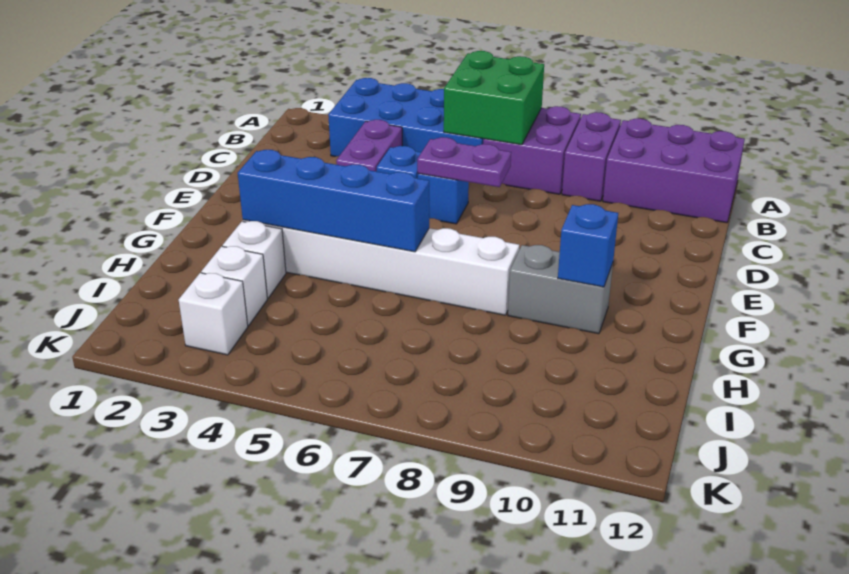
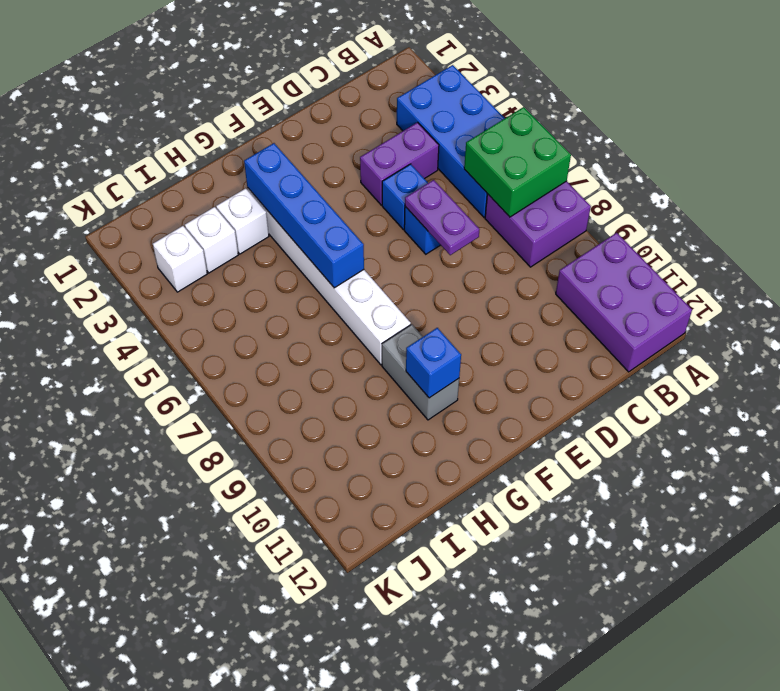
purple 1x2 brick [562,112,621,201] -> none

